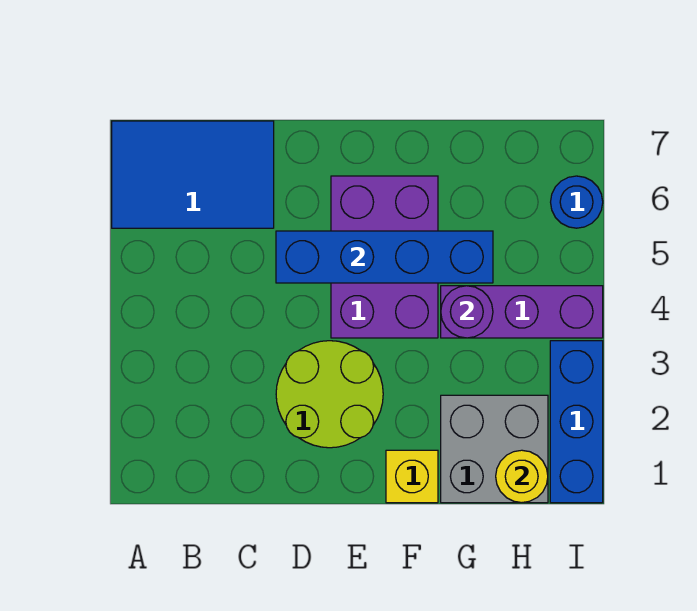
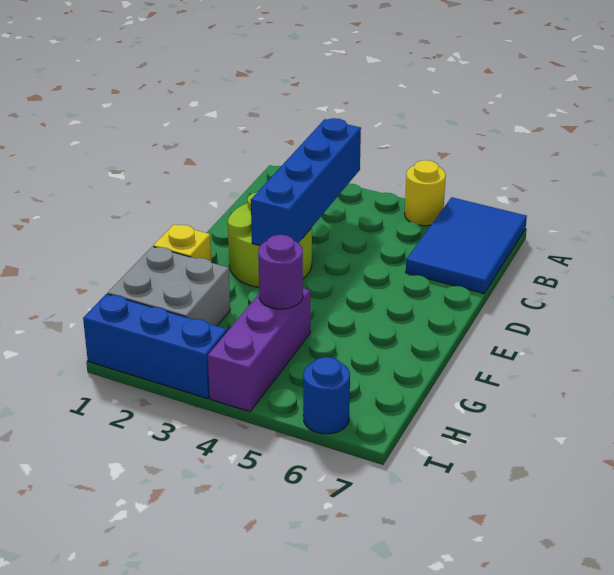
blue 1x4 brick [276,231,493,283] -> blue 1x4 brick moved to [251,118,361,246]
purple 2x3 brick [331,176,438,338] -> none
yellow 1x1 round brick [496,450,548,503] -> yellow 1x1 round brick moved to [405,160,446,226]

